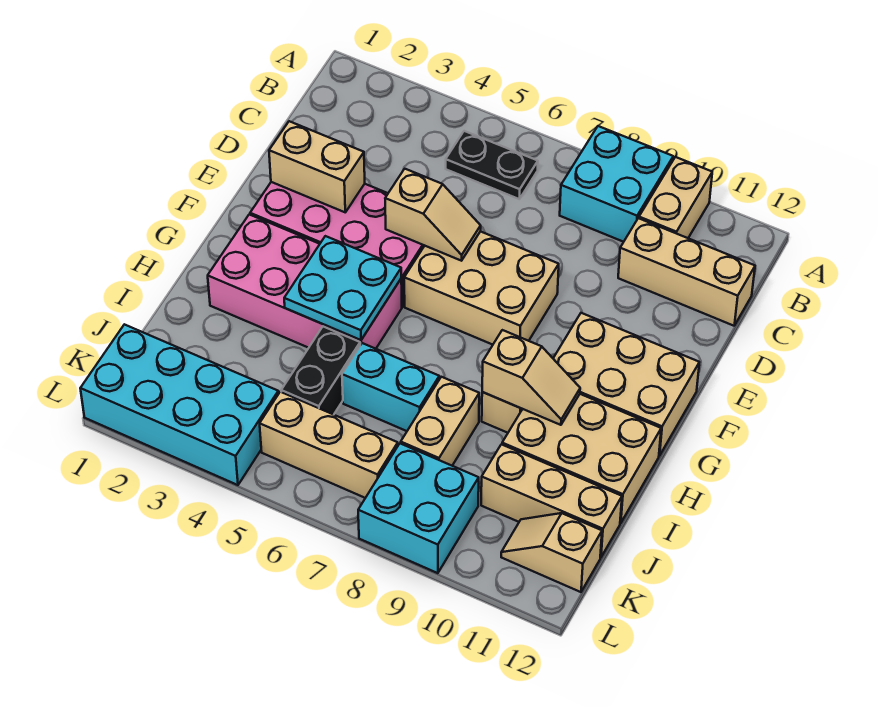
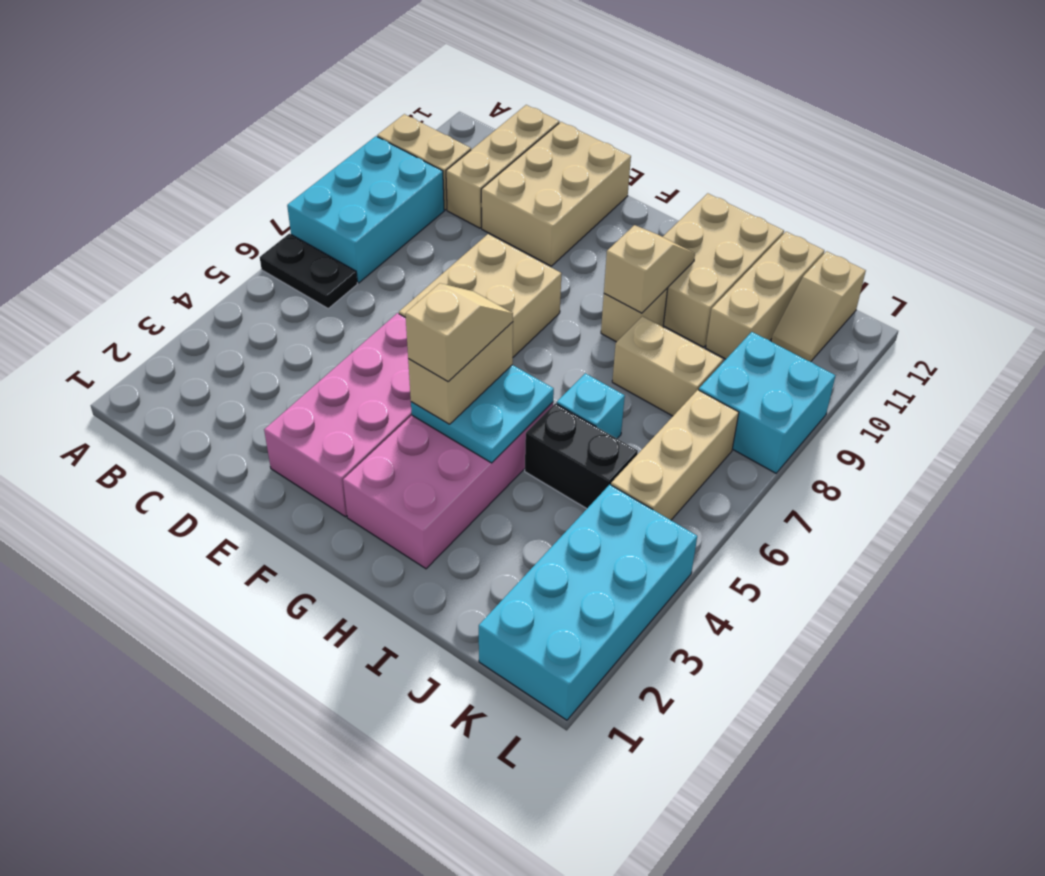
cyan 2x2 brick [560,126,673,242] -> cyan 2x3 brick [287,136,444,283]
black 1x2 plate [446,131,538,199] -> black 1x2 plate turned to [260,234,357,308]
tan 1x2 brick [269,121,365,212] -> tan 1x2 brick moved to [408,322,513,424]
tan 1x2 slope [385,169,481,261] -> tan 1x2 slope moved to [405,283,513,382]
tan 2x3 brick [553,313,699,456] -> tan 2x3 brick moved to [481,122,631,266]
cyan 1x2 brick [342,343,439,431] -> cyan 1x1 brick [557,373,625,438]

